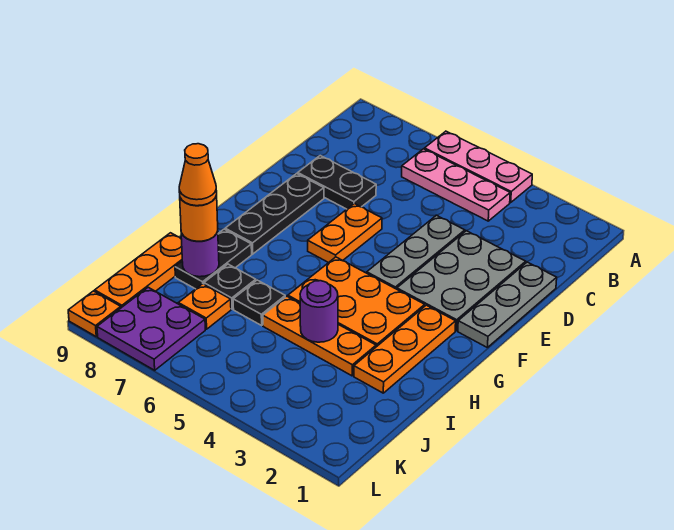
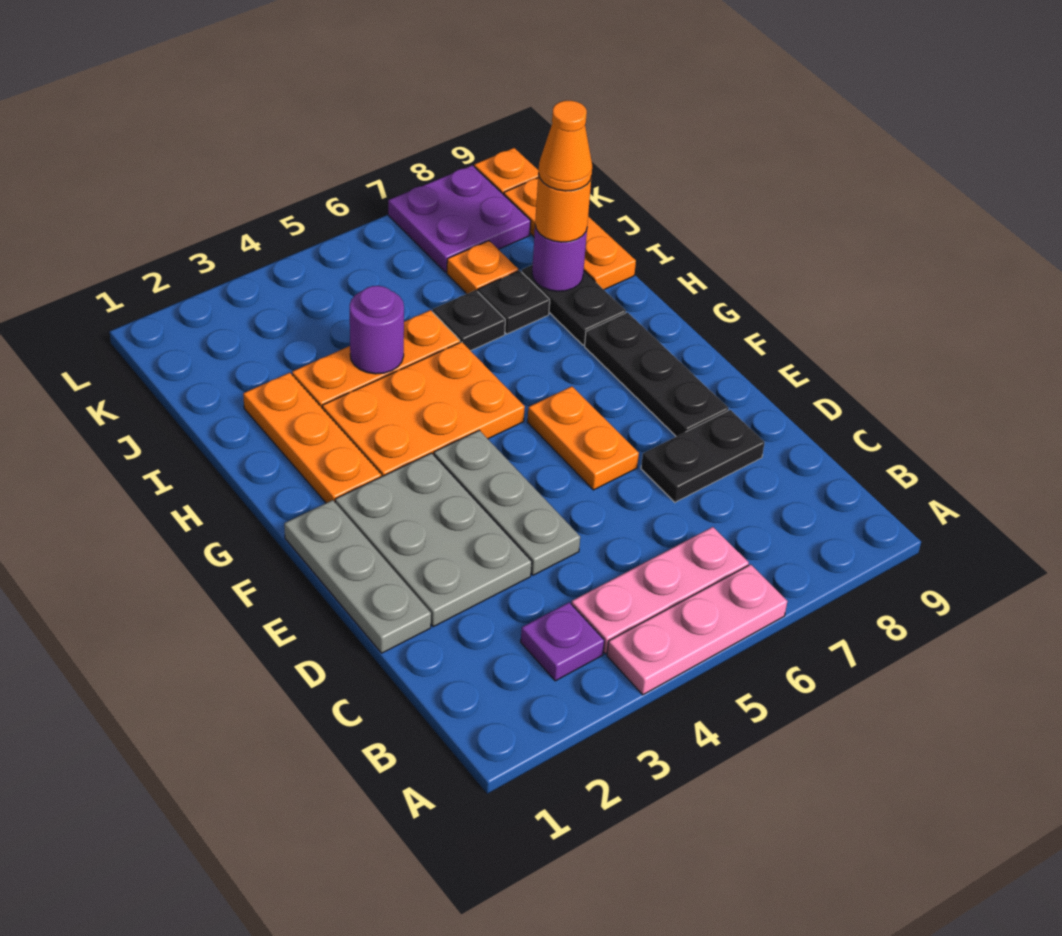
none -> purple 1x1 plate [521,602,604,681]

